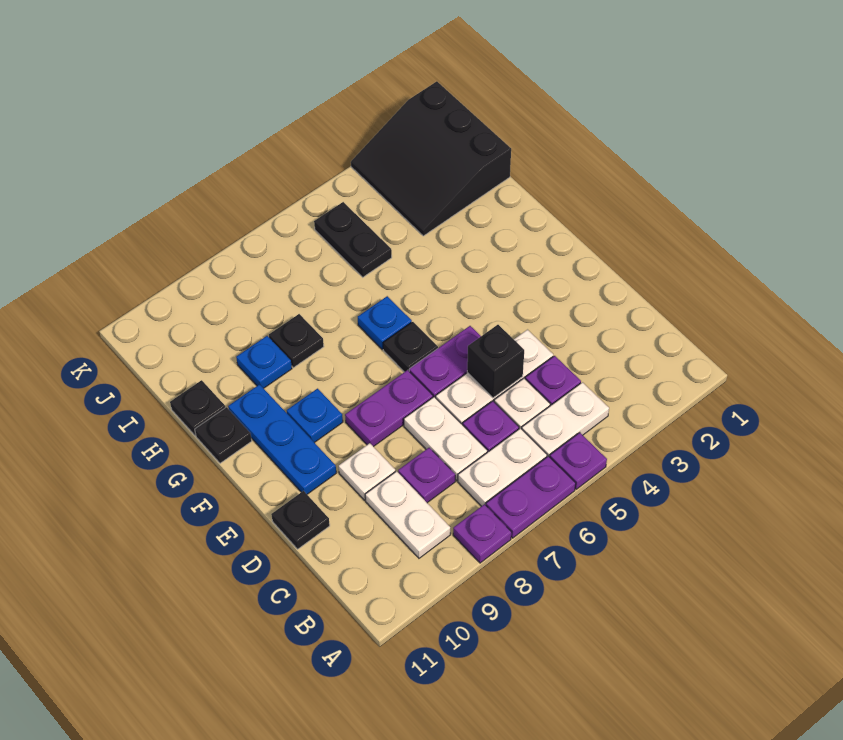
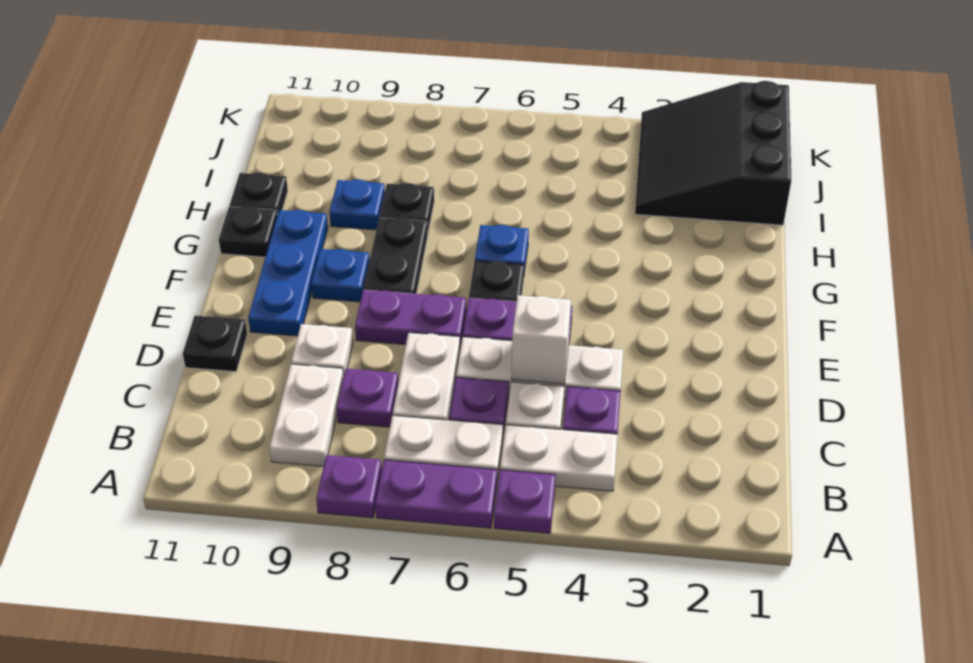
black 1x1 brick [467,325,524,398] -> white 1x1 brick [512,295,571,384]
black 1x2 plate [314,202,392,277] -> black 1x2 plate moved to [363,217,428,294]

